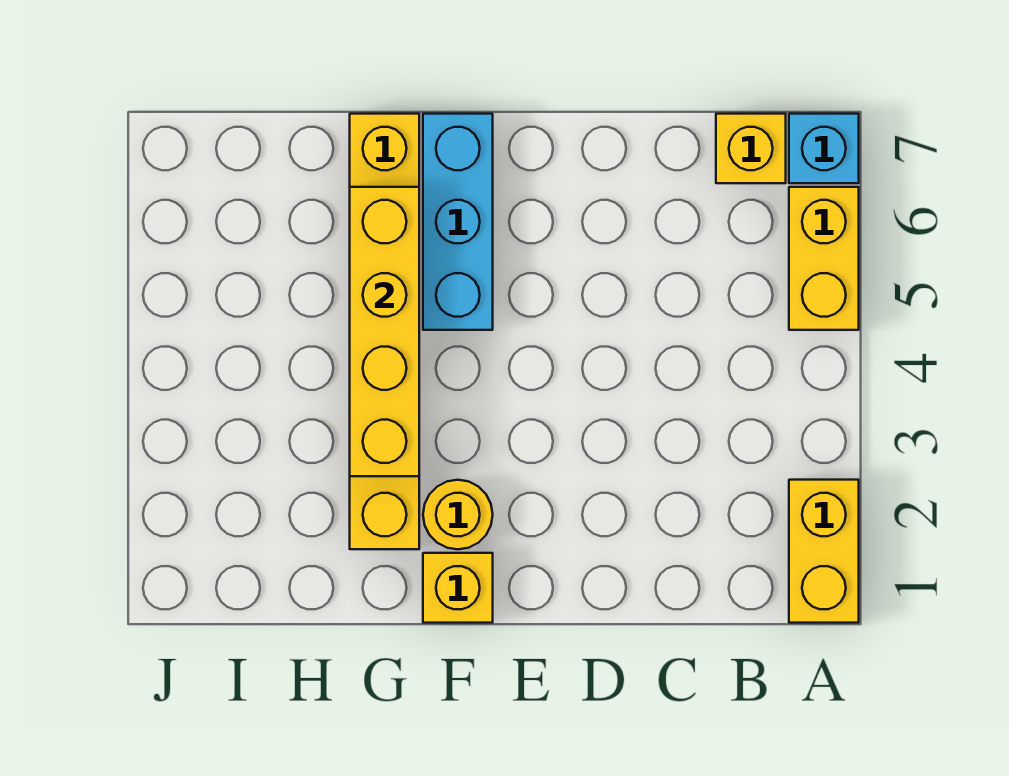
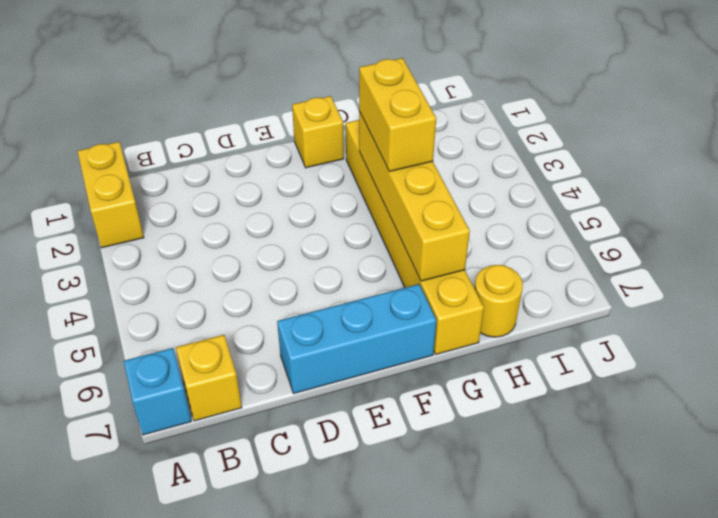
yellow 1x2 brick [789,187,859,330] -> yellow 1x2 brick moved to [359,58,436,171]
yellow 1x1 round brick [423,480,493,549] -> yellow 1x1 round brick moved to [474,265,523,337]
cyan 1x3 brick [423,114,493,330] -> cyan 1x3 brick turned to [277,284,436,393]

